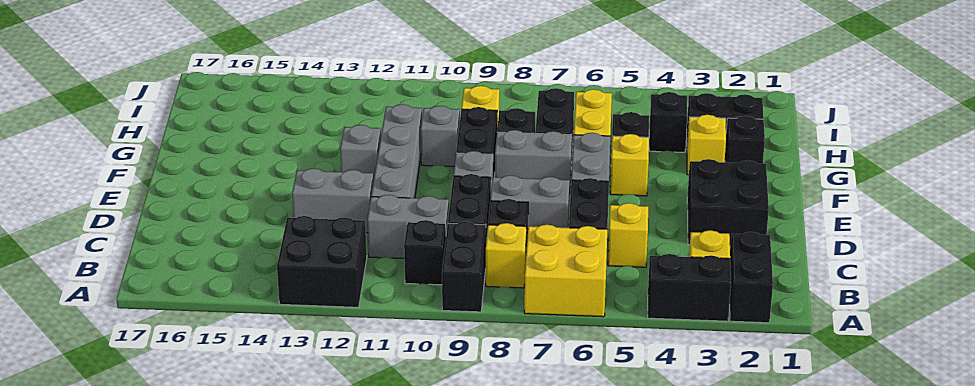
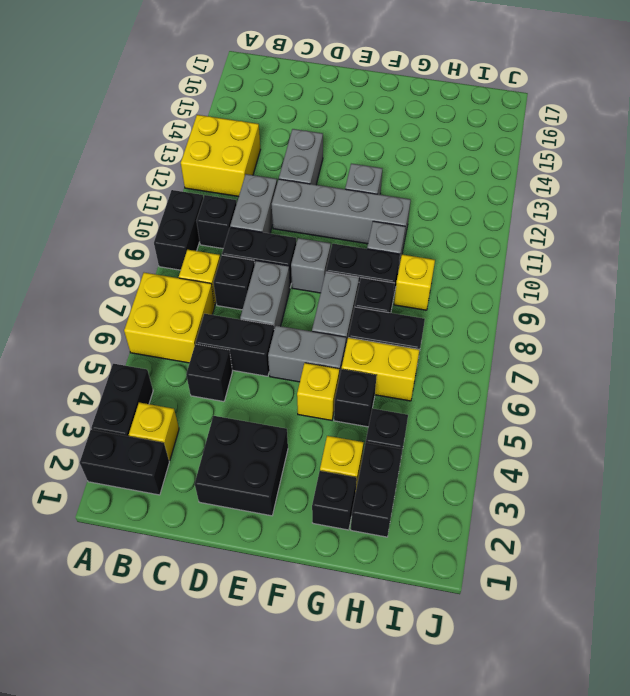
black 1x2 brick [442,222,486,312] -> black 1x2 brick turned to [154,190,203,270]
black 2x2 brick [277,216,367,307] -> yellow 2x2 brick [181,115,261,197]
yellow 1x1 brick [608,203,648,267] -> black 1x1 brick [186,344,232,402]

